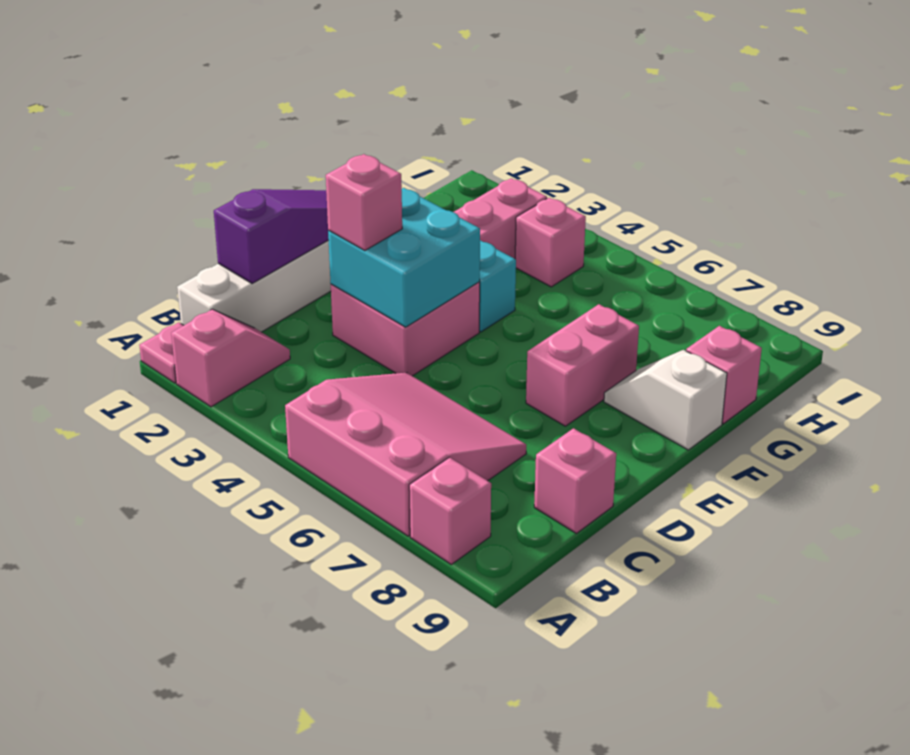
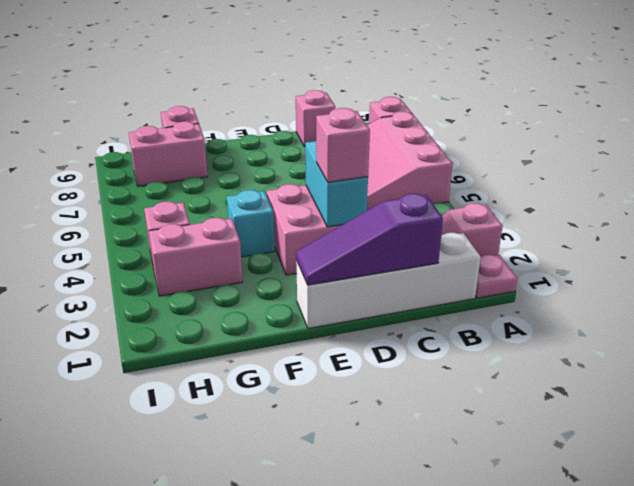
cyan 2x2 brick [328,188,480,327] -> cyan 1x2 brick [305,141,368,227]
pink 1x2 brick [526,304,639,426] -> pink 1x2 brick moved to [129,122,208,186]
white 1x2 slope [604,350,727,450] -> none

